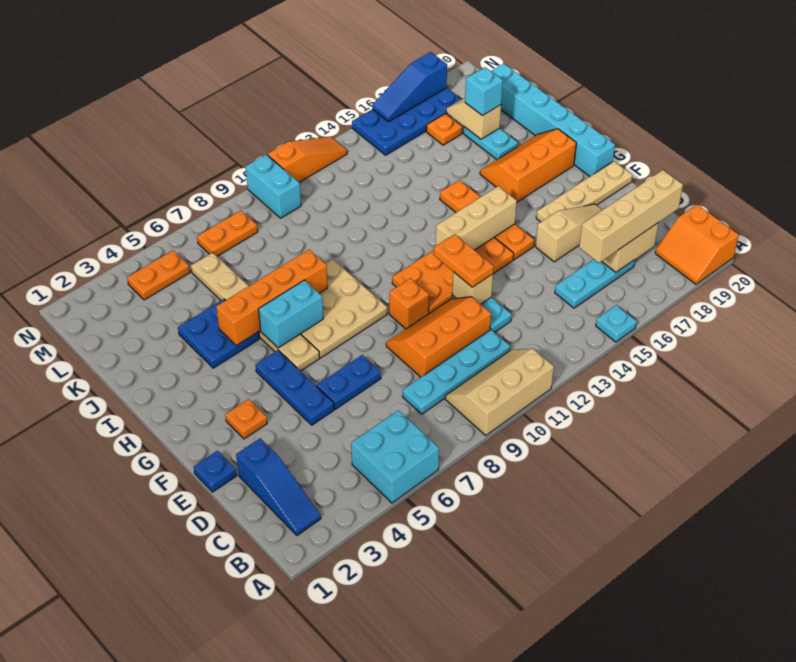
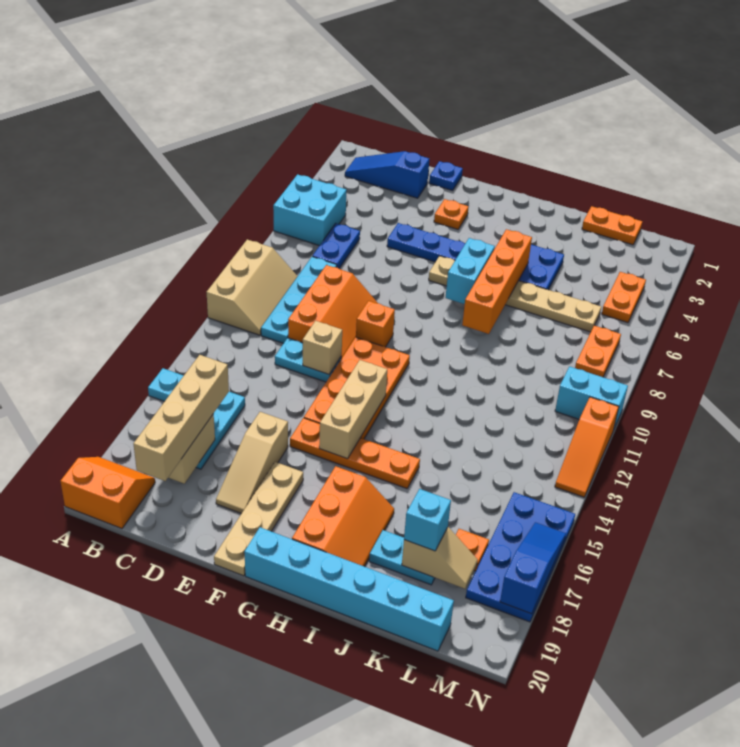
blue 1x2 plate [317,355,381,409] -> blue 1x2 plate moved to [312,223,360,268]
orange 1x2 plate [434,234,494,287] -> orange 1x2 plate moved to [582,206,642,245]
tan 3x3 plate [301,259,387,358] -> none

